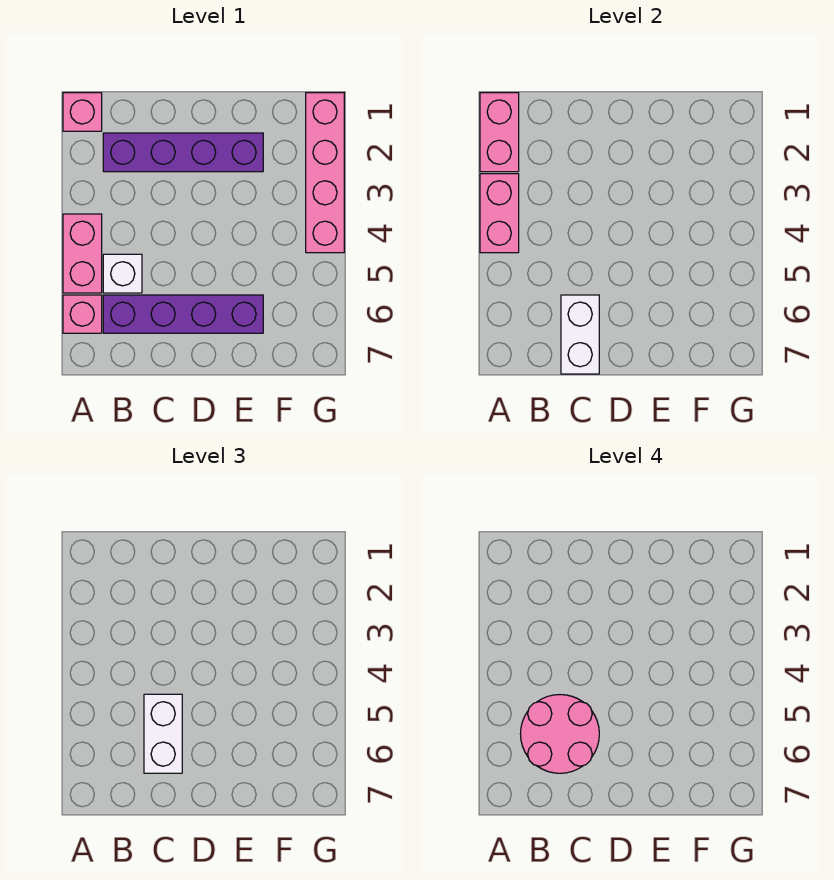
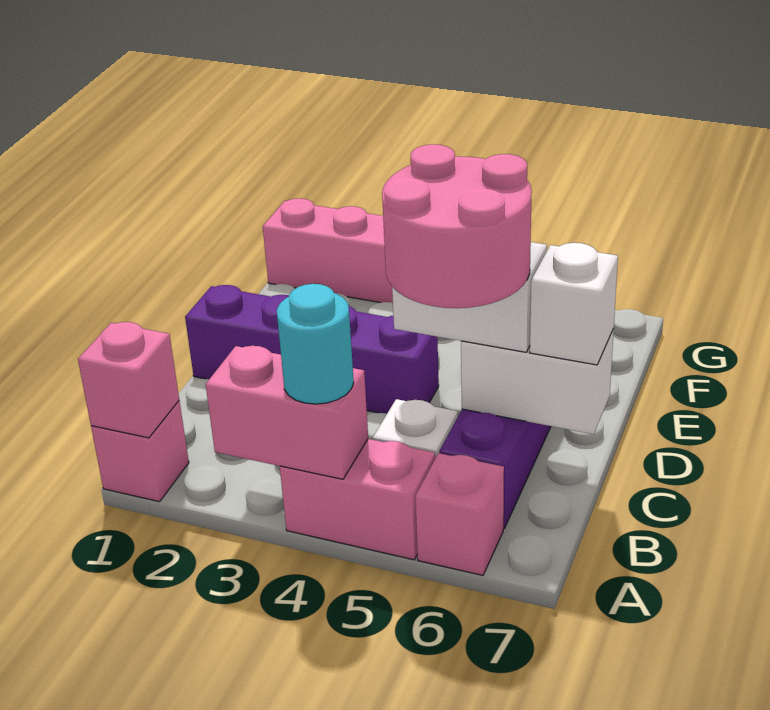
pink 1x2 brick [480,93,519,172] -> pink 1x1 brick [78,322,179,438]
none -> cyan 1x1 round brick [277,284,354,404]
purple 1x4 brick [103,133,263,172] -> purple 1x4 brick turned to [185,285,439,414]
none -> white 1x1 brick [530,243,618,365]

